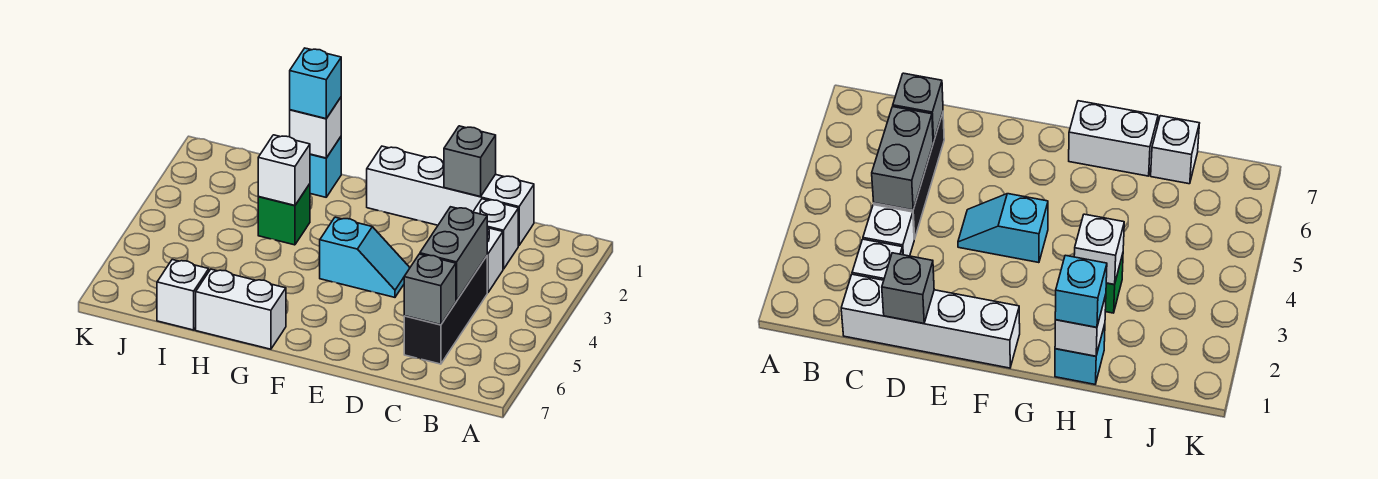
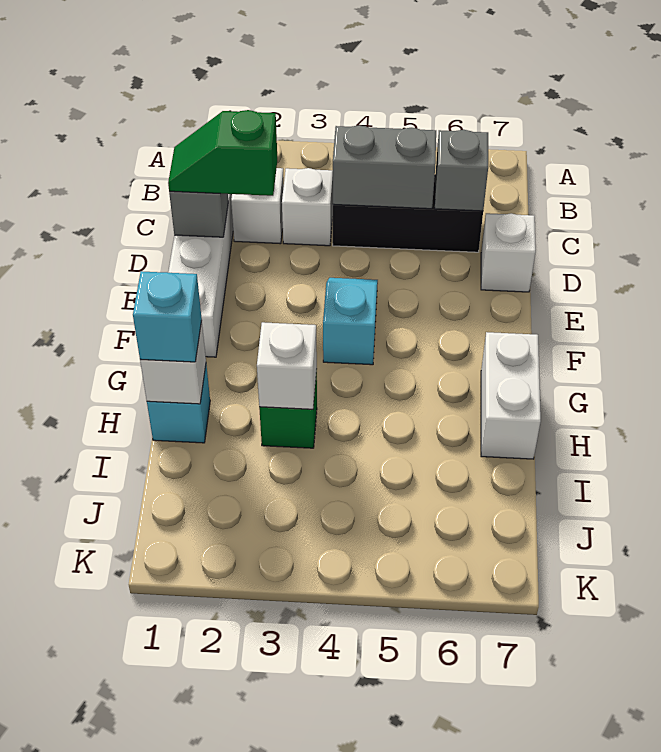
none -> green 1x2 slope [168,110,277,196]
white 1x1 brick [157,260,209,330] -> white 1x1 brick moved to [481,213,536,292]

